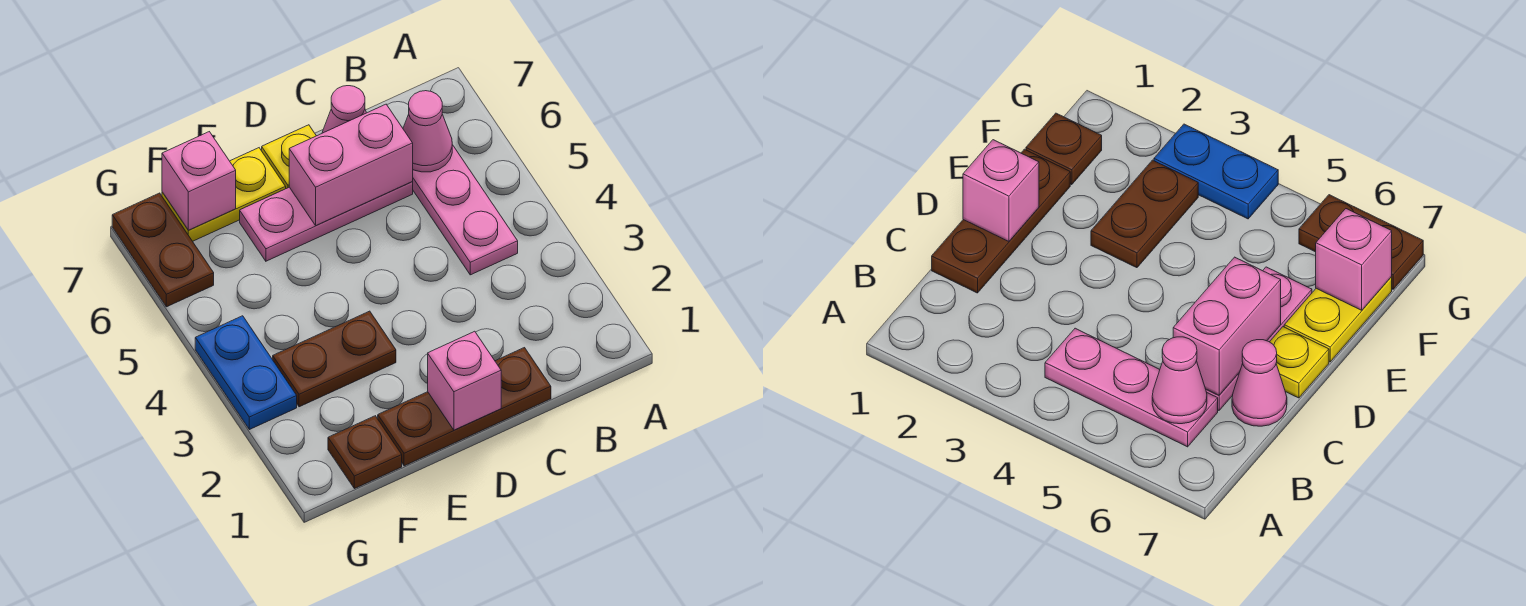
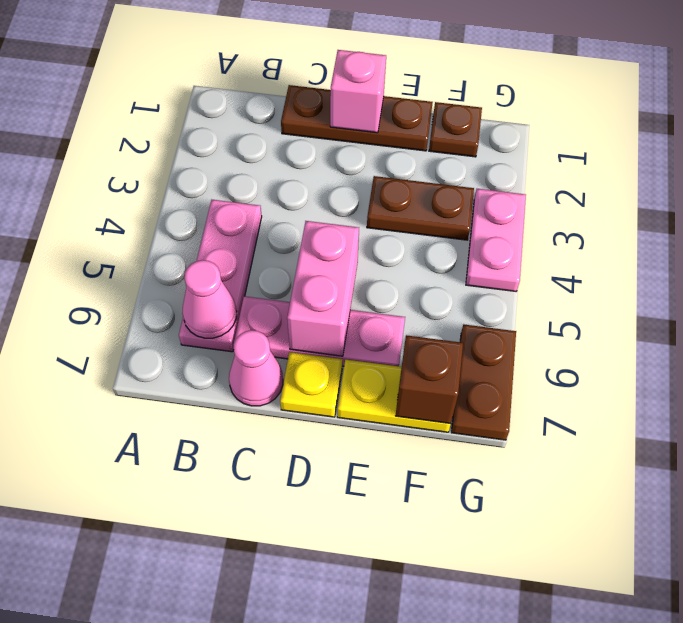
pink 1x2 brick [289,104,413,226] -> pink 1x2 brick turned to [287,221,359,356]
pink 1x1 brick [162,132,236,230] -> brown 1x1 brick [396,335,463,424]
blue 1x2 plate [195,316,297,430] -> pink 1x2 plate [466,189,526,291]

